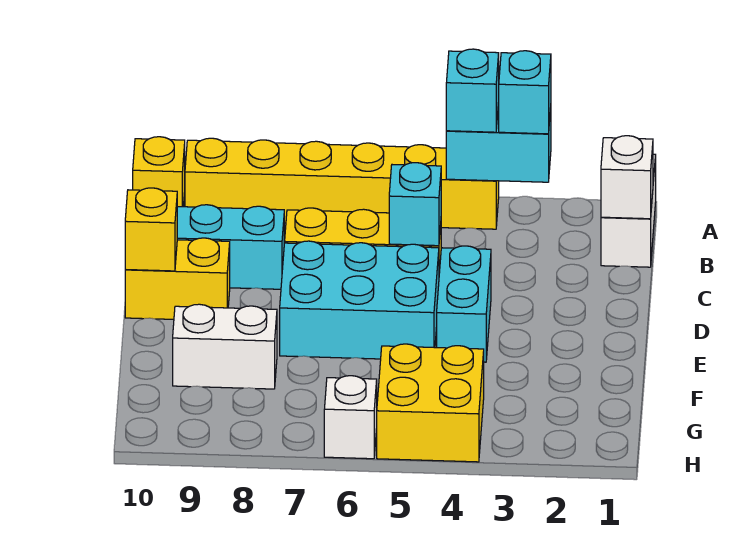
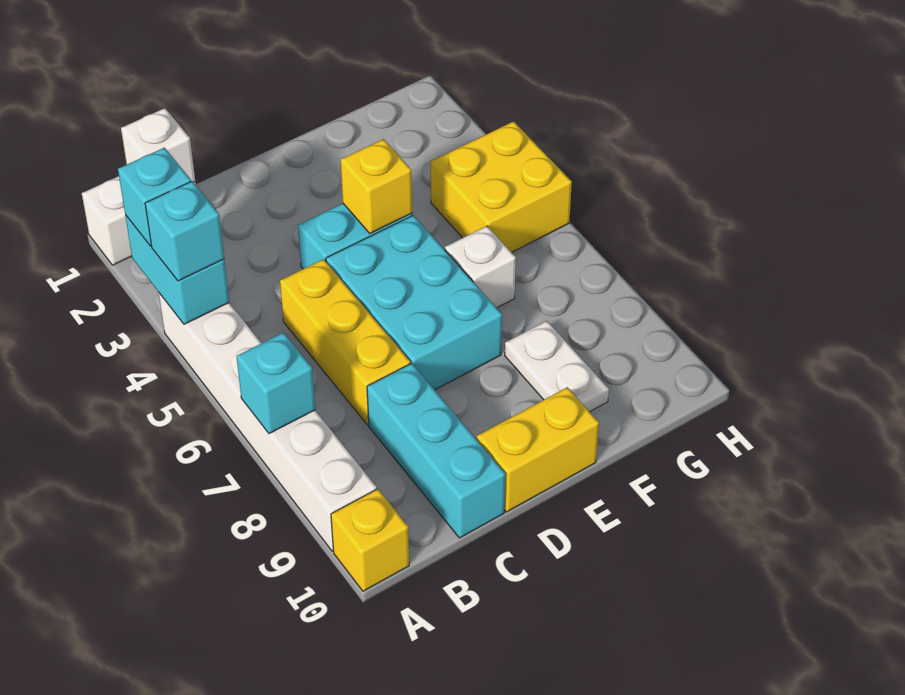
yellow 1x6 brick [185,138,499,229] -> white 1x6 brick [159,293,377,551]
cyan 1x1 brick [389,163,441,246] -> cyan 1x1 brick moved to [237,333,315,434]
yellow 1x2 brick [125,238,230,319] -> yellow 1x2 brick turned to [477,387,599,512]
yellow 1x1 brick [125,188,177,271] -> yellow 1x1 brick moved to [341,139,412,233]
white 1x2 brick [173,304,277,389] -> white 1x2 plate [505,321,609,412]
white 1x1 brick [324,376,377,459] -> white 1x1 brick moved to [445,226,516,308]

